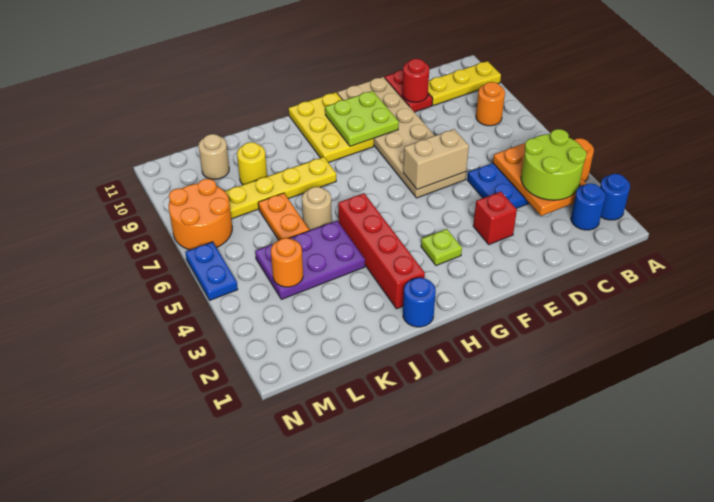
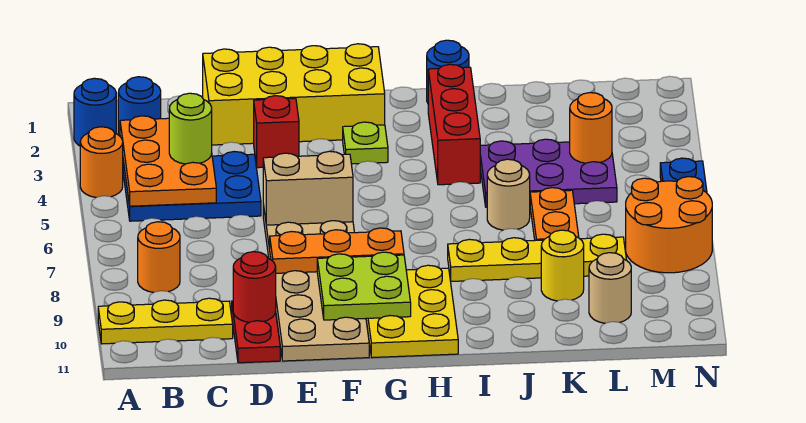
lime 2x2 round brick [521,129,587,200] -> lime 1x1 round brick [169,93,212,164]
none -> yellow 2x4 brick [202,44,385,145]
none -> orange 1x3 plate [270,228,404,273]
red 1x4 brick [338,193,425,309] -> red 1x3 brick [428,64,480,185]

